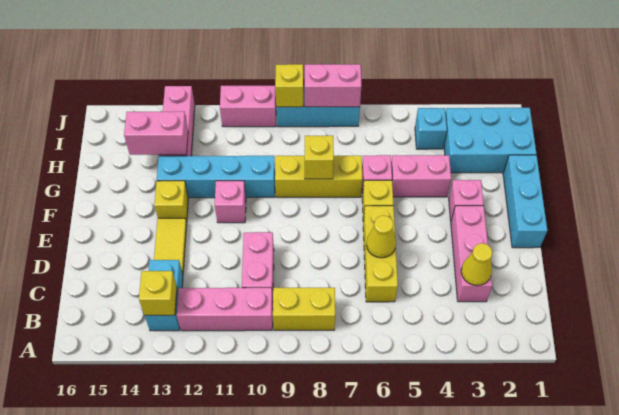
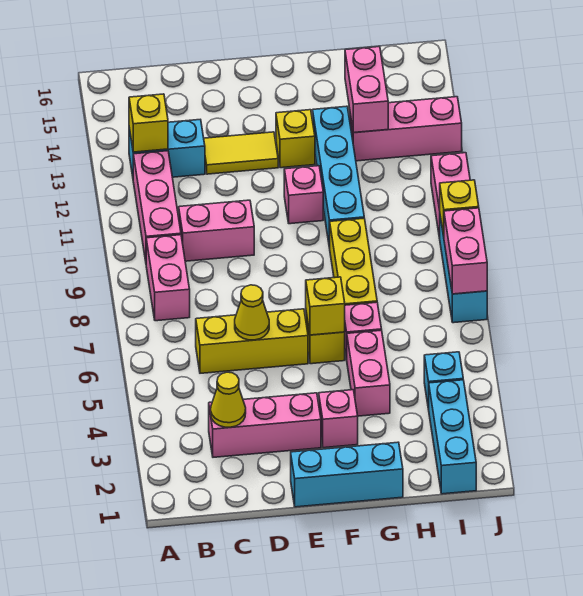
yellow 1x2 brick [273,287,335,330] -> pink 1x2 brick [146,235,190,321]
yellow 1x1 brick [305,136,334,179] -> yellow 1x1 brick moved to [306,277,345,335]
cyan 2x3 brick [444,108,536,173] -> cyan 1x3 brick [429,380,476,494]

